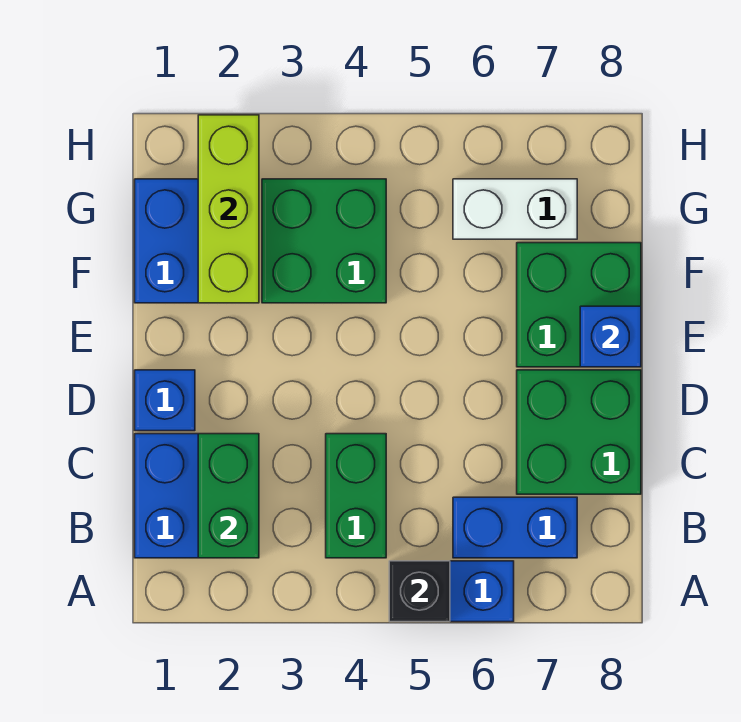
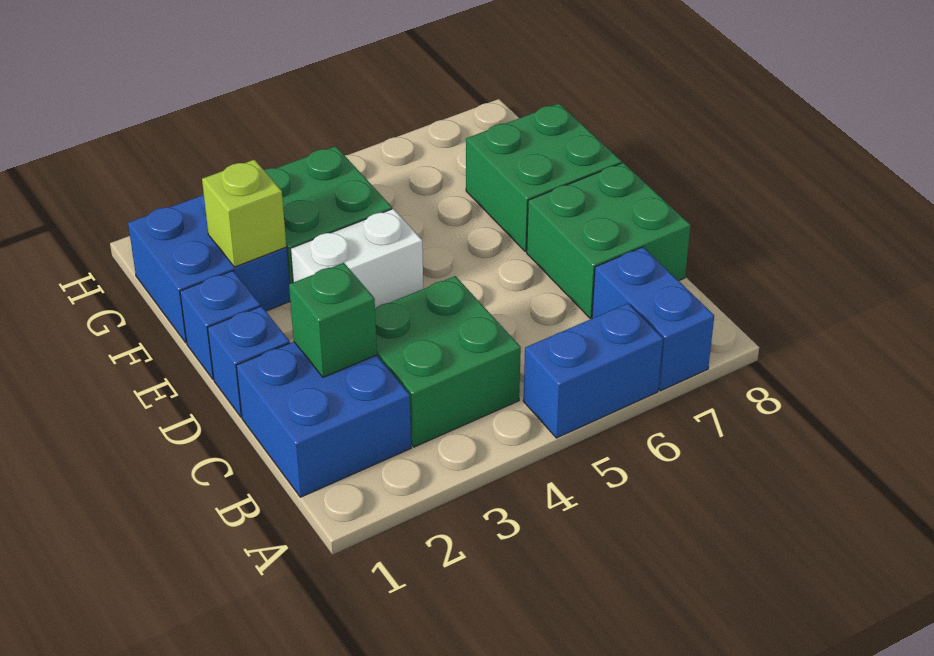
black 1x1 brick [389,561,450,622] -> none
green 1x2 brick [198,434,259,558] -> green 1x1 brick [289,263,377,377]
green 1x2 brick [326,434,386,558] -> green 2x2 brick [375,276,521,447]
blue 1x2 brick [453,497,577,558] -> blue 1x2 brick turned to [592,247,714,391]
blue 1x1 brick [580,306,641,367] -> blue 1x1 brick moved to [180,271,260,379]
lime 1x3 brick [198,115,259,303] -> lime 1x1 brick [202,160,286,267]
white 1x2 brick [453,179,577,239] -> white 1x2 brick moved to [291,209,423,308]

